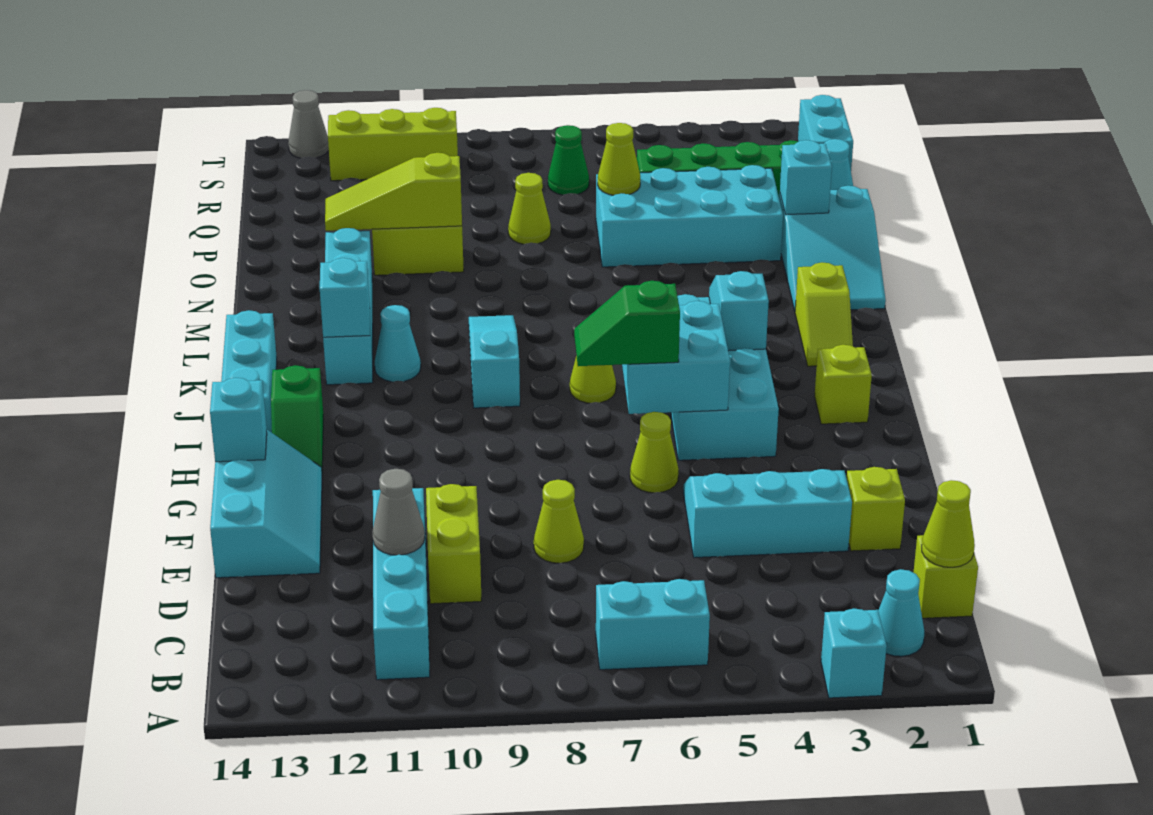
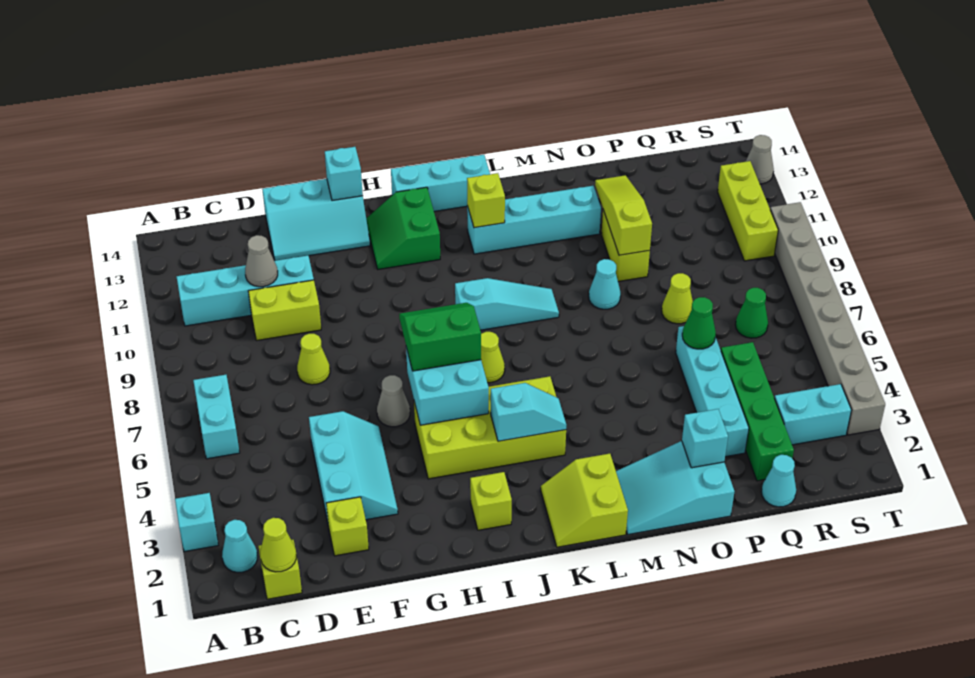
lime 1x1 cone [630,412,678,493] -> grey 1x1 cone [377,375,410,427]
cyan 2x4 brick [671,294,779,460] -> lime 2x4 brick [414,376,566,479]
green 1x2 slope [574,281,680,366] -> green 2x2 slope [399,303,481,371]
green 1x2 slope [271,365,323,468] -> green 2x2 slope [366,187,440,269]
lime 1x2 slope [795,262,853,366] -> lime 2x2 slope [541,454,628,547]
cyan 1x1 cone [375,305,421,382] -> cyan 1x1 cone moved to [589,259,621,309]
cyan 1x1 brick [320,258,370,337] -> lime 1x1 brick [467,173,505,228]
cyan 2x4 brick [596,165,783,267] -> cyan 1x4 brick [676,326,749,457]
lime 1x1 cone [598,123,640,195] -> green 1x1 cone [682,297,716,349]
cyan 1x2 brick [798,95,853,169] -> cyan 1x2 brick moved to [774,384,851,445]
none -> grey 1x8 brick [770,202,885,435]

